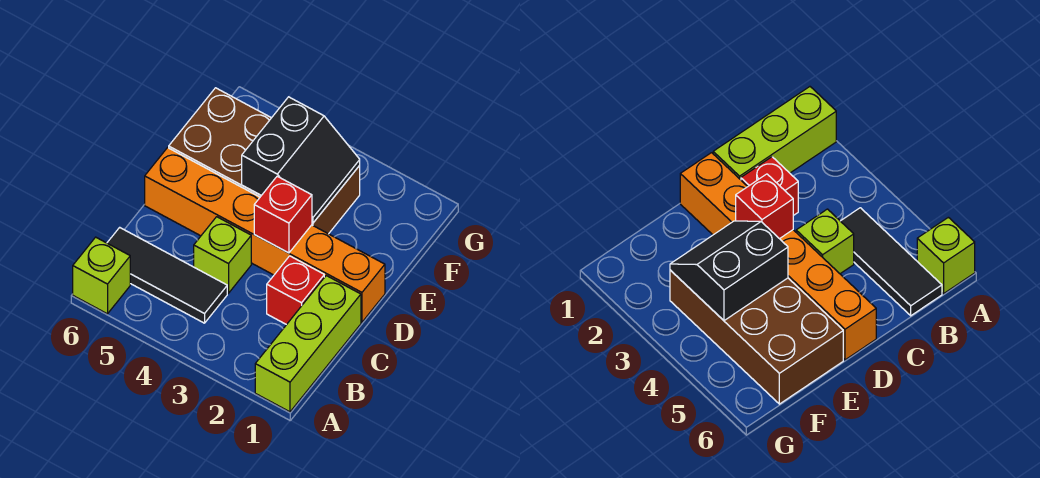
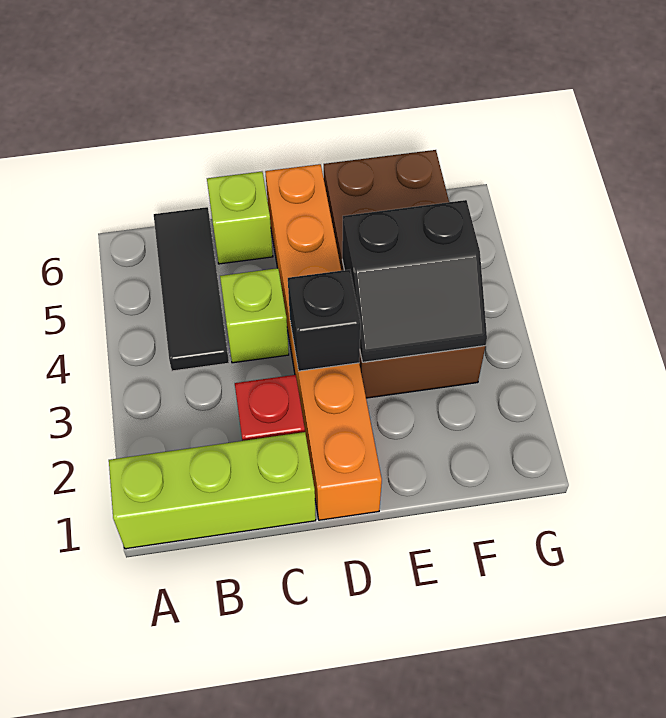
lime 1x1 brick [73,237,130,314] -> lime 1x1 brick moved to [207,172,273,264]
red 1x1 brick [254,176,312,253] -> black 1x1 brick [288,270,361,371]

